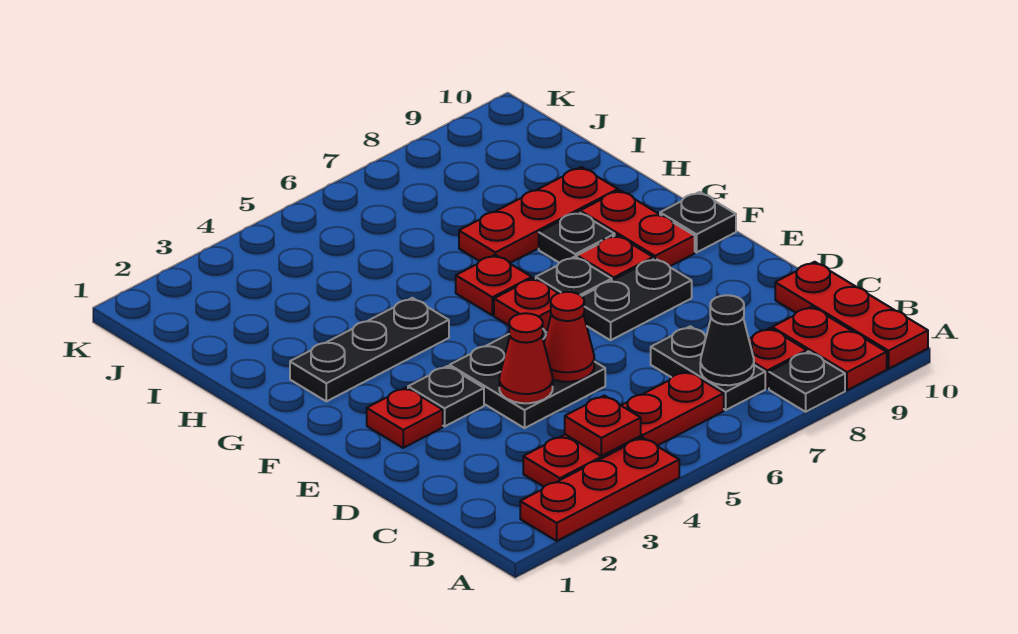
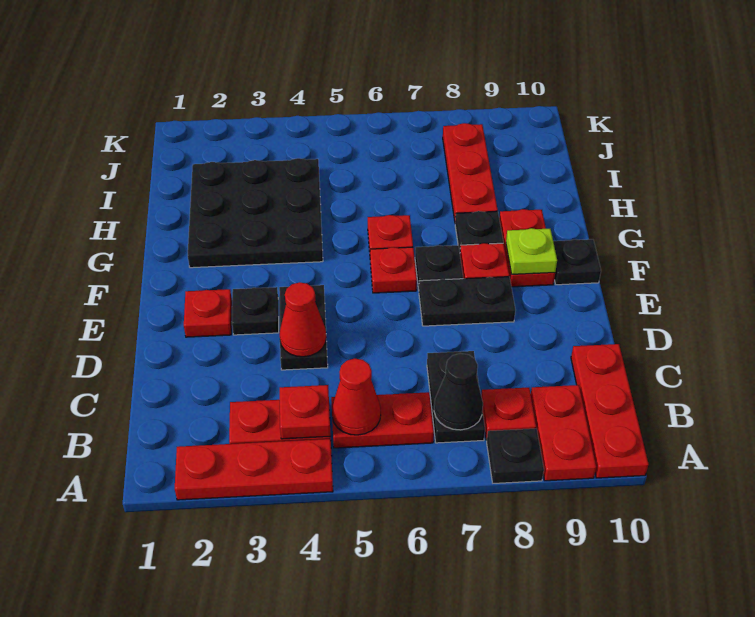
black 2x2 plate [450,329,605,428] -> black 1x2 plate [279,285,328,370]
red 1x1 cone [544,292,594,382] -> red 1x1 cone moved to [332,359,381,435]
none -> lime 1x1 plate [506,228,557,274]
black 1x3 plate [290,298,449,401] -> black 3x3 plate [188,158,323,268]
red 1x3 plate [459,167,618,263] -> red 1x3 plate turned to [443,123,498,221]

